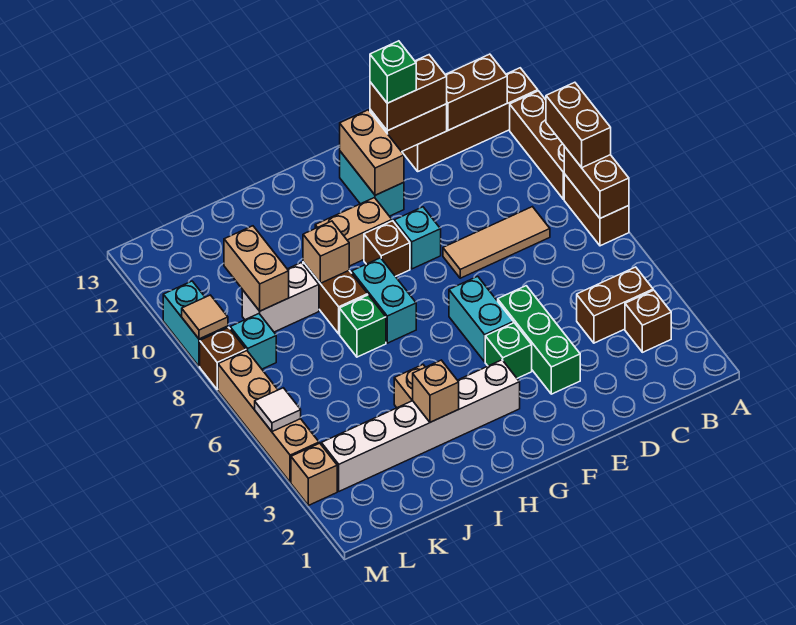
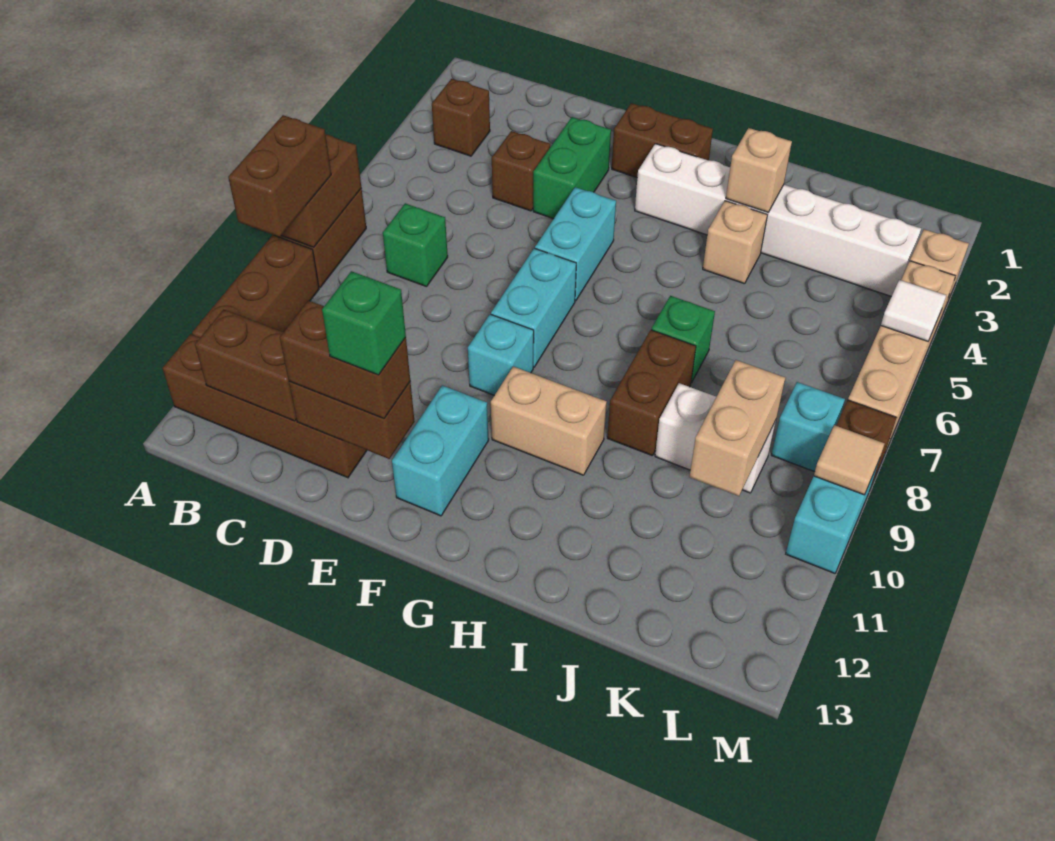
brown 1x2 brick [577,267,653,343] -> brown 1x2 brick moved to [612,103,713,177]
tan 1x3 tile [443,207,550,278] -> none
green 1x3 brick [498,286,580,394] -> green 1x2 brick [533,117,611,219]
green 1x1 brick [485,323,532,378] -> green 1x1 brick moved to [383,203,448,287]
tan 1x2 brick [340,110,404,195] -> none
brown 1x1 brick [364,221,410,277] -> brown 1x1 brick moved to [492,131,550,211]
cyan 1x2 brick [352,258,416,343] -> cyan 1x2 brick moved to [491,248,576,367]
tan 1x1 brick [303,221,349,283] -> none

